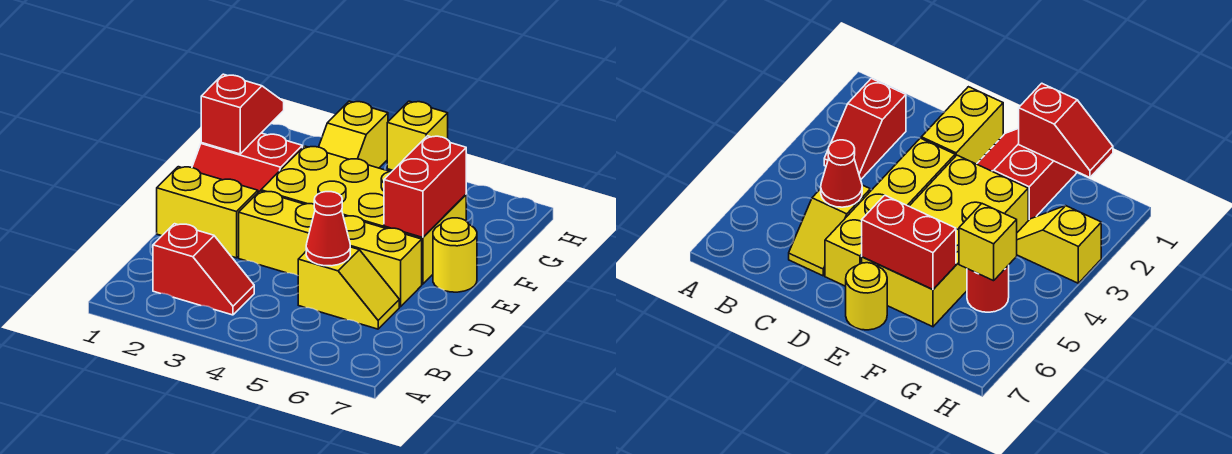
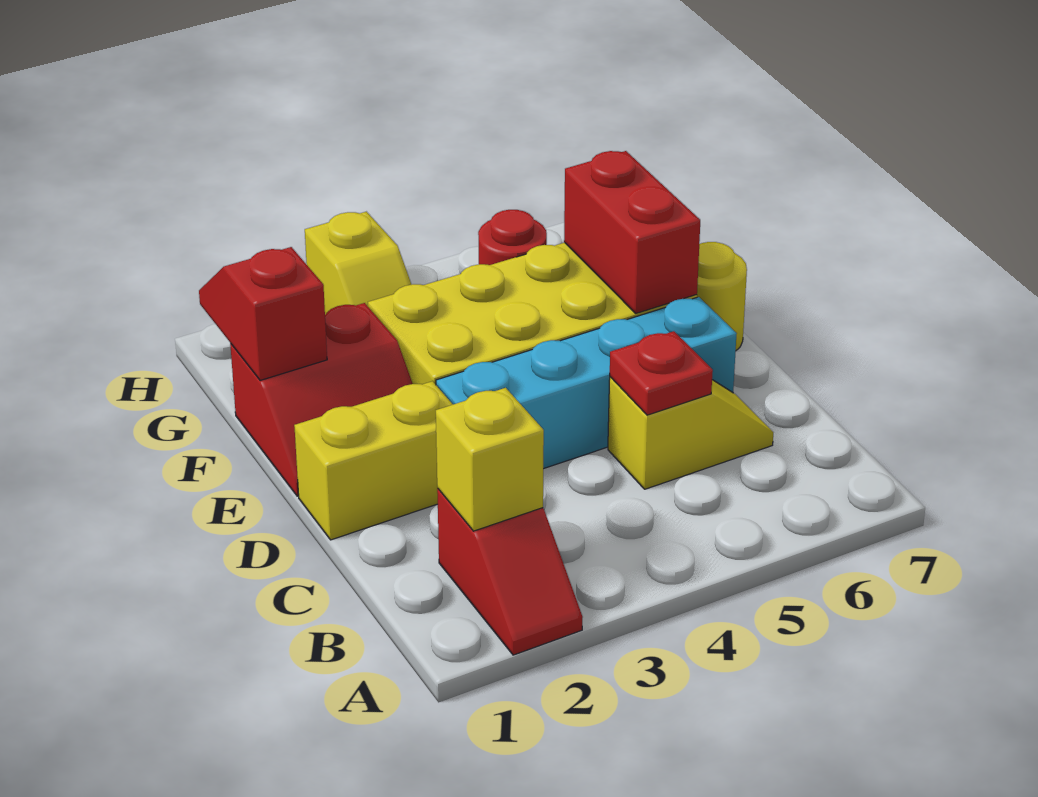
red 1x2 slope [153,224,254,315] -> red 1x2 slope turned to [437,489,583,655]
red 1x1 cone [306,192,350,266] -> red 1x1 plate [610,331,713,415]
yellow 1x4 brick [239,191,422,307] -> cyan 1x4 brick [436,297,737,469]
yellow 1x1 brick [387,101,448,170] -> yellow 1x1 brick moved to [436,388,544,531]

